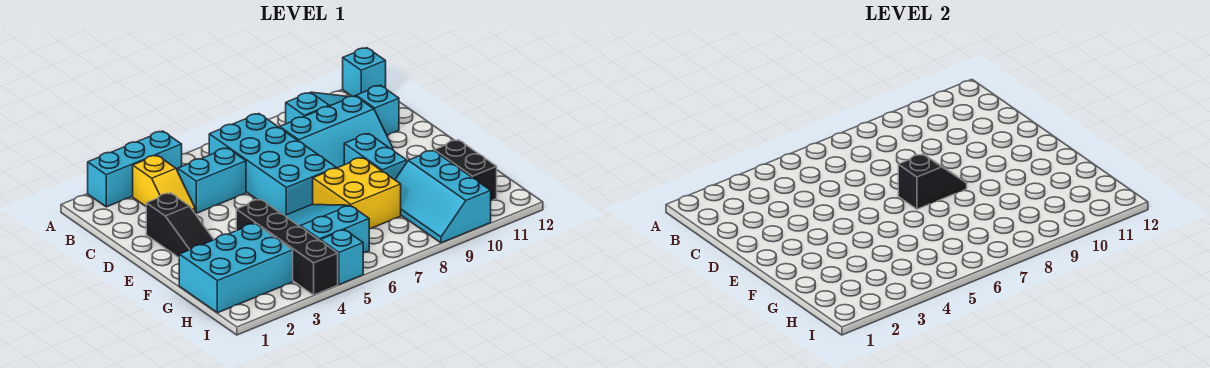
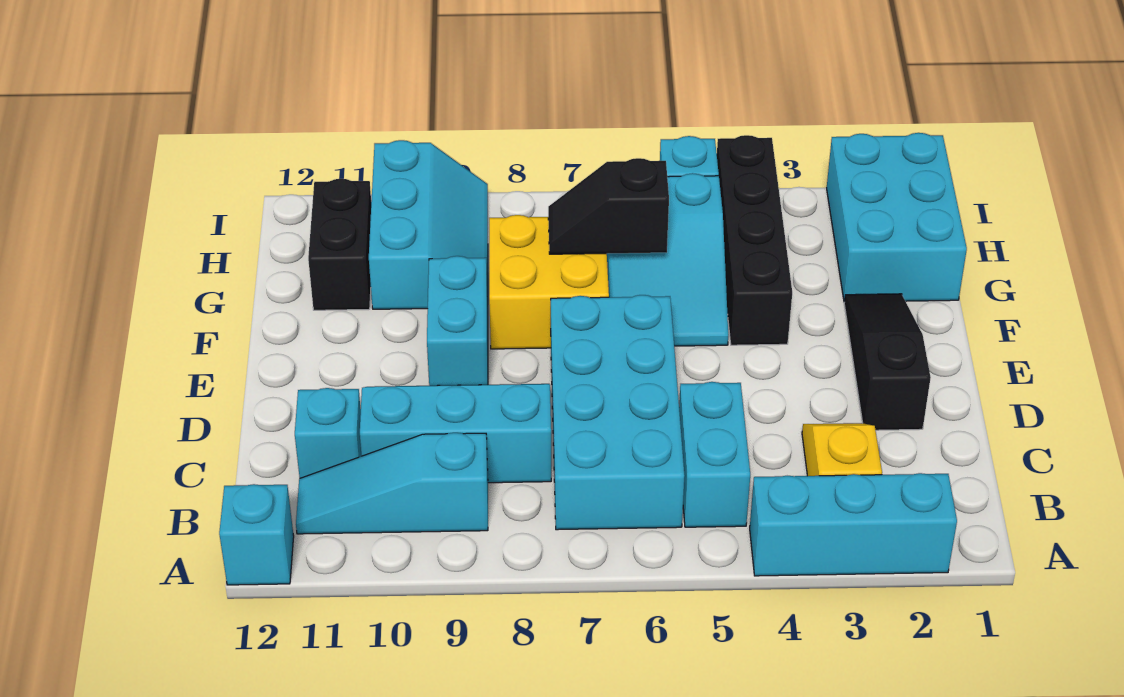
cyan 1x2 brick [178,148,246,213] -> cyan 1x2 brick turned to [679,382,750,527]
black 1x2 slope [898,154,967,209] -> black 1x2 slope moved to [548,158,669,254]
cyan 2x3 brick [179,223,293,313] -> cyan 2x3 brick turned to [827,133,967,302]

